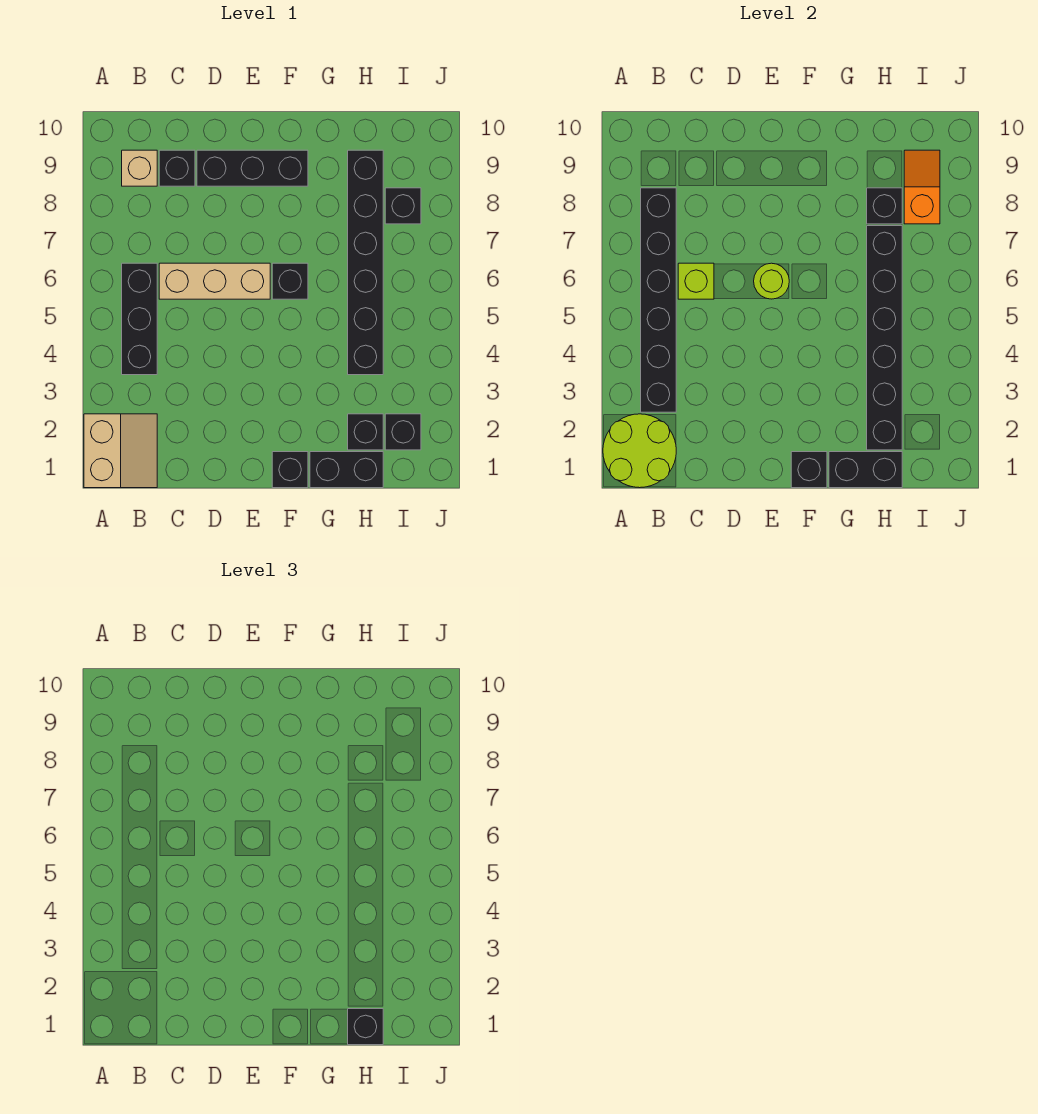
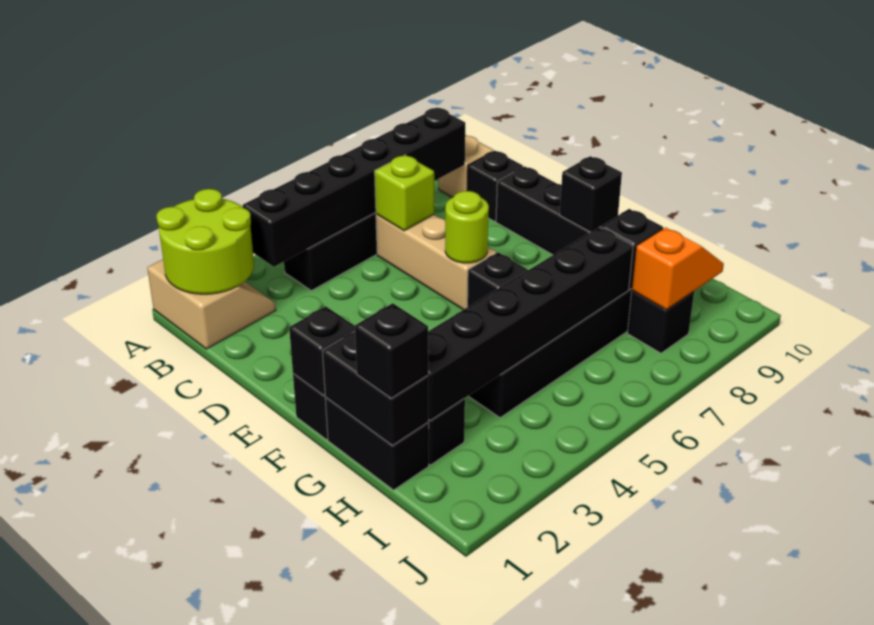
tan 2x2 slope [84,414,157,488] -> tan 2x2 slope turned to [147,259,276,349]
black 1x1 brick [385,414,421,450] -> black 1x1 brick moved to [560,156,622,232]

